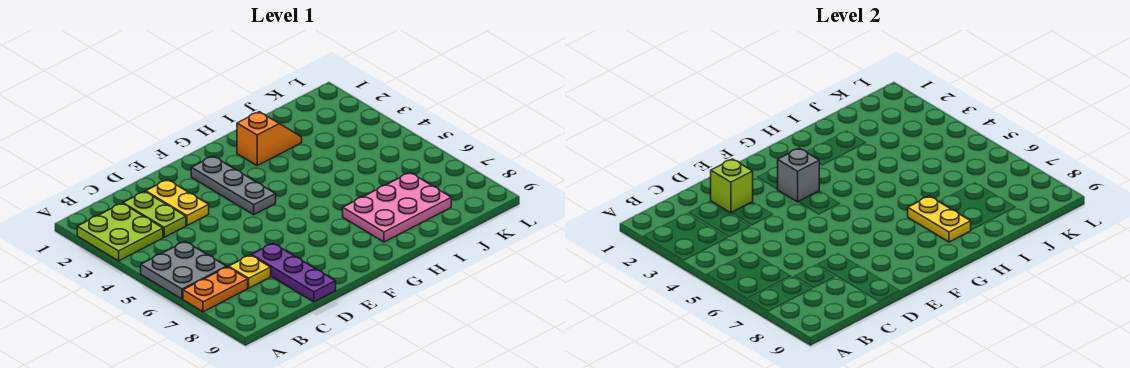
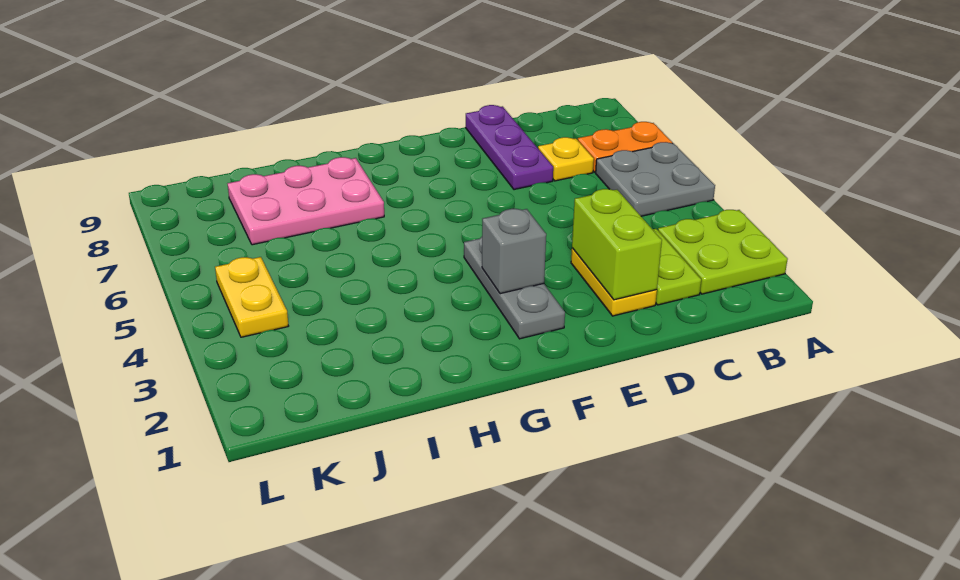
lime 1x1 brick [711,159,753,213] -> lime 1x2 brick [572,189,662,300]
orange 1x2 slope [237,112,302,165] -> none
yellow 1x2 plate [908,196,971,242] -> yellow 1x2 plate moved to [215,257,288,337]

